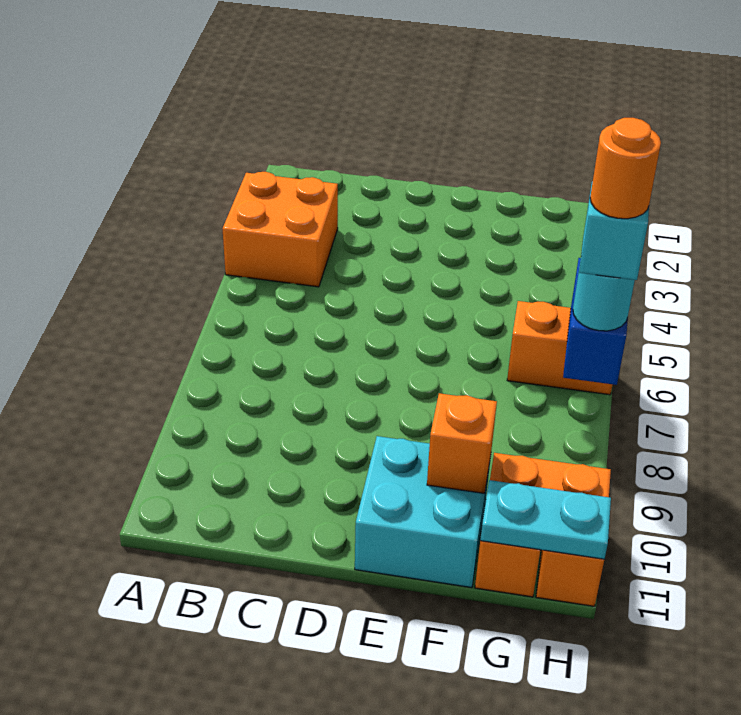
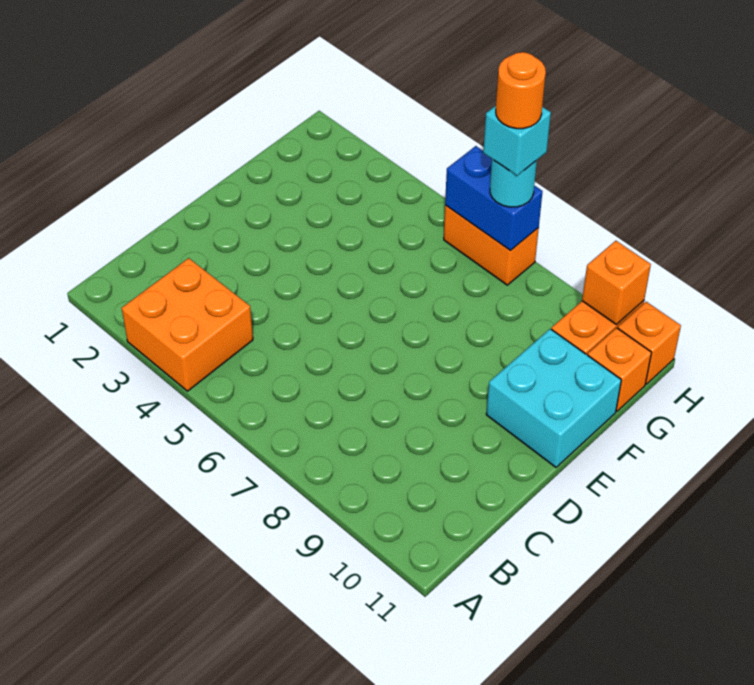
orange 1x1 brick [427,393,497,494] -> orange 1x1 brick moved to [582,241,651,325]
orange 1x2 brick [507,301,613,395] -> orange 1x2 brick turned to [444,205,539,285]
cyan 1x2 plate [480,480,611,559] -> none

